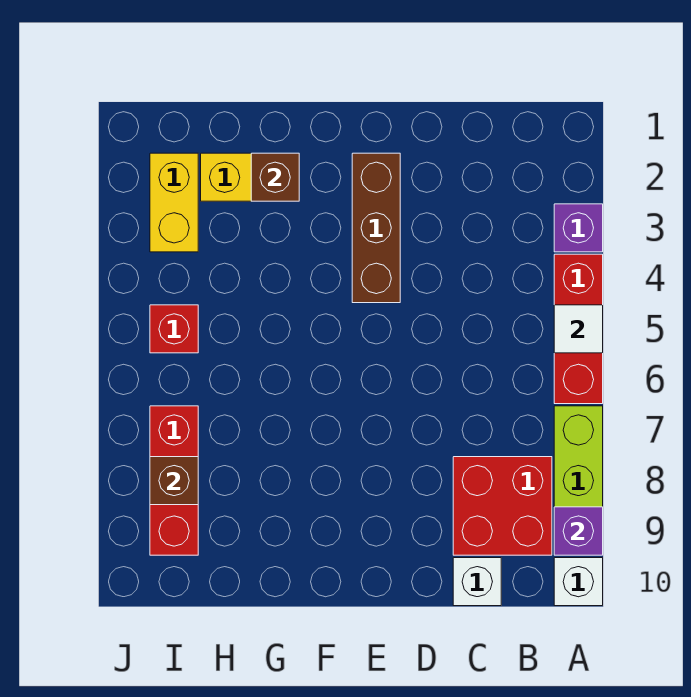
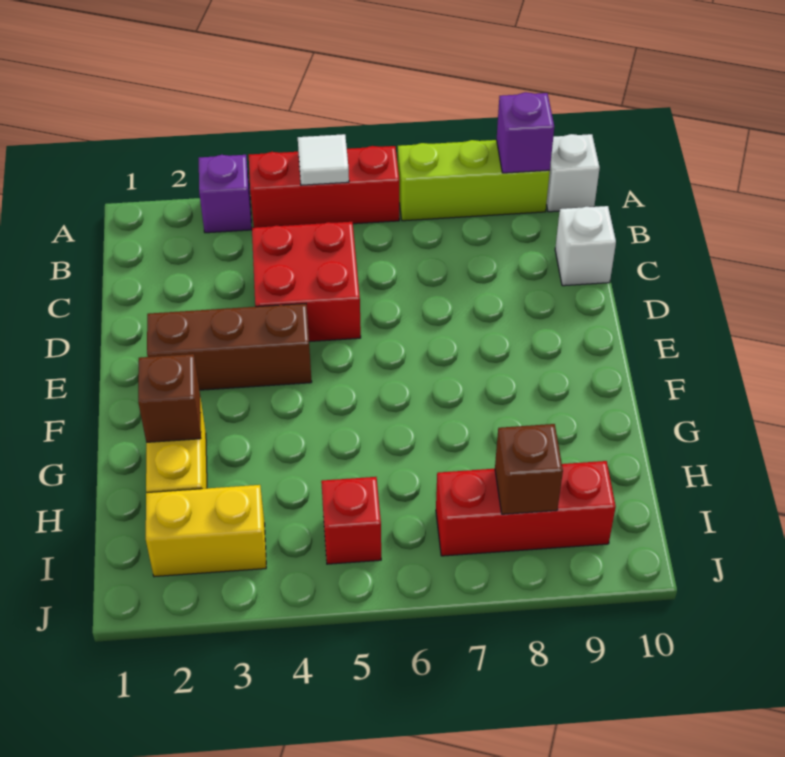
red 2x2 brick [453,457,552,555] -> red 2x2 brick moved to [252,222,361,342]

